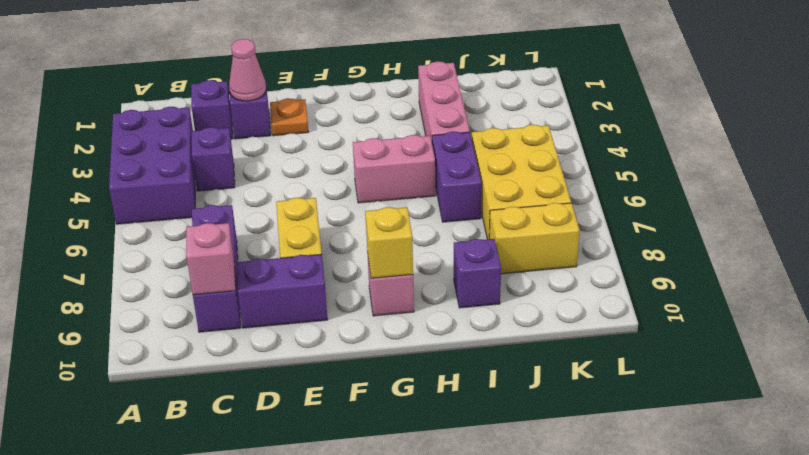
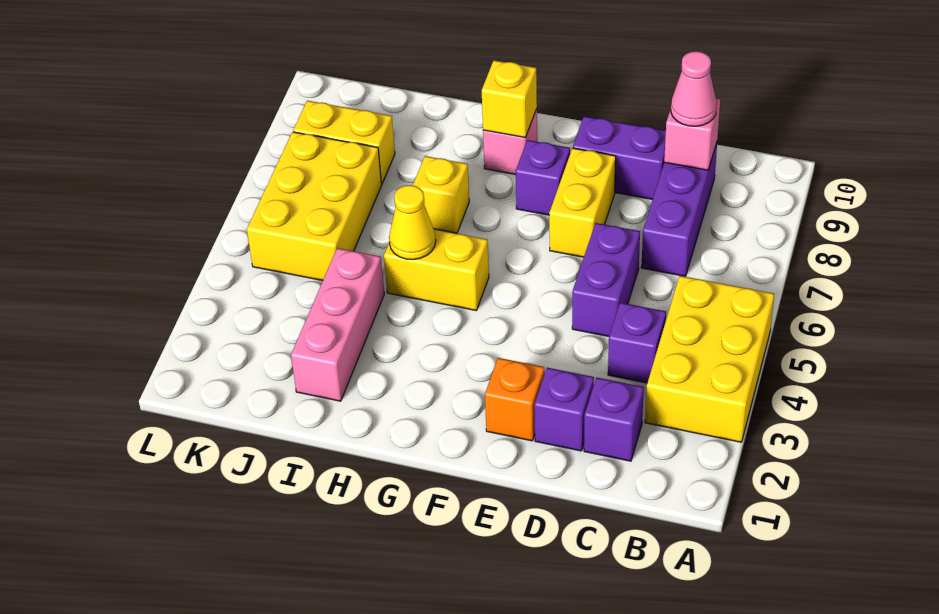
purple 2x3 brick [109,107,195,224] -> yellow 2x3 brick [645,276,774,442]
pink 1x1 cone [229,39,266,101] -> pink 1x1 cone moved to [671,51,717,126]
orange 1x1 plate [270,98,309,136] -> orange 1x1 brick [485,358,545,441]
pink 1x2 brick [353,135,435,203] -> yellow 1x2 brick [384,229,489,311]
none -> yellow 1x1 cone [389,185,436,260]
none -> yellow 1x1 brick [413,156,469,233]
purple 1x2 brick [432,131,481,222] -> purple 1x2 brick moved to [572,223,640,336]
purple 1x1 brick [454,239,501,308] -> purple 1x1 brick moved to [516,140,570,215]

